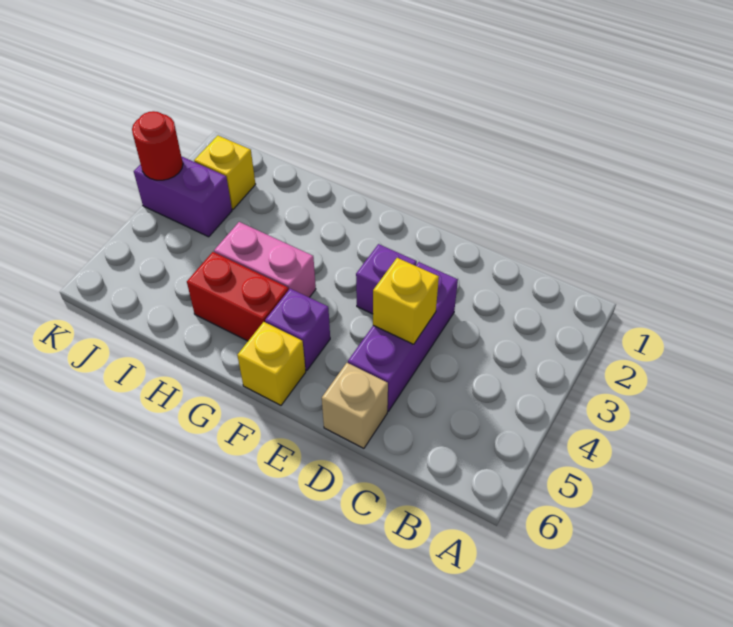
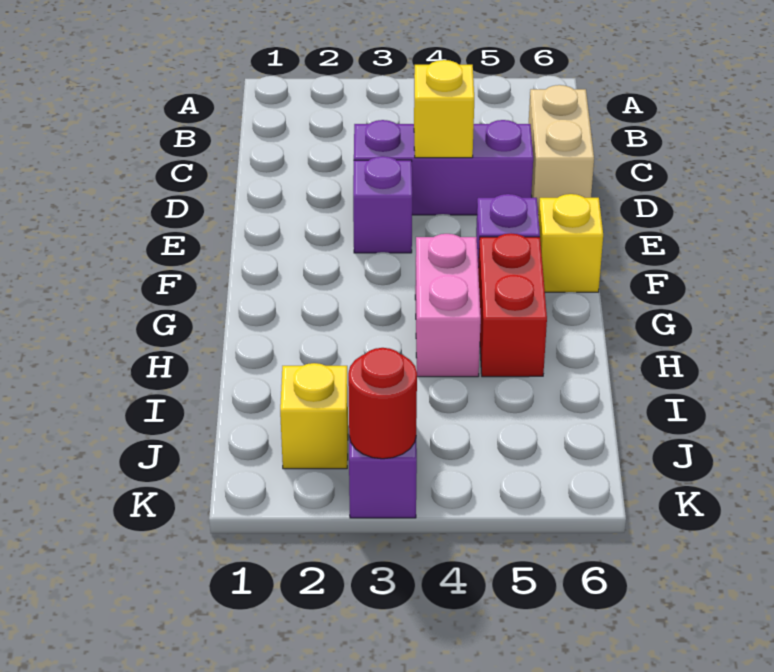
tan 1x1 brick [322,363,388,448] -> tan 1x2 brick [529,85,594,215]

